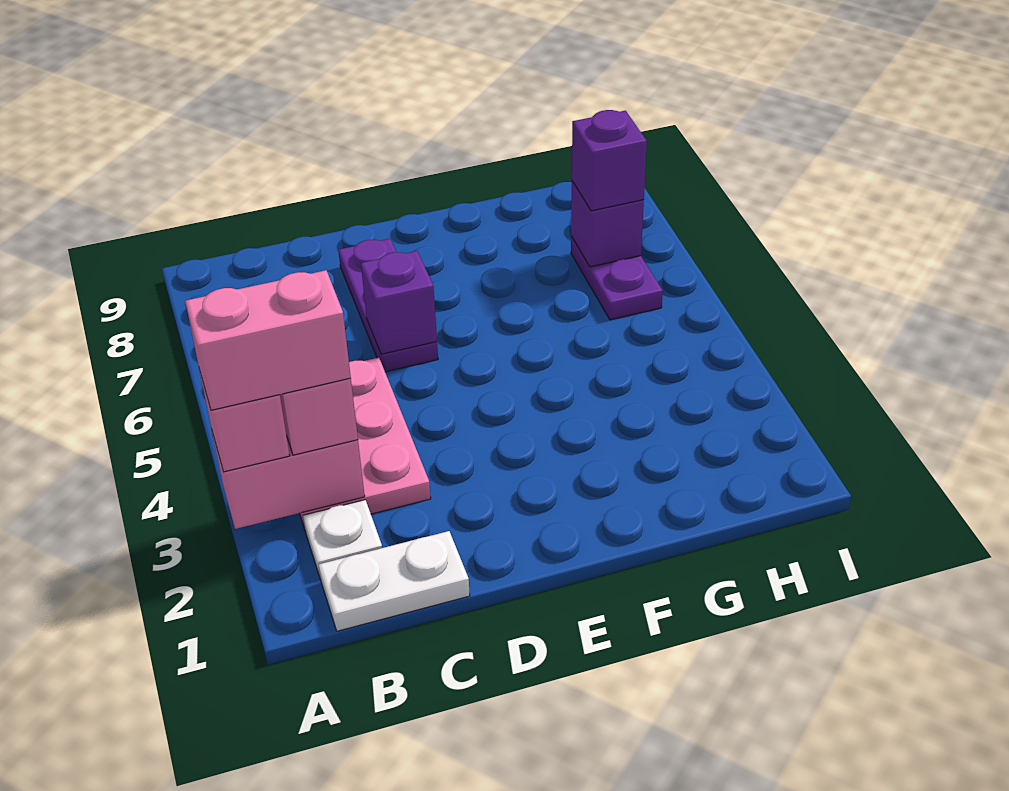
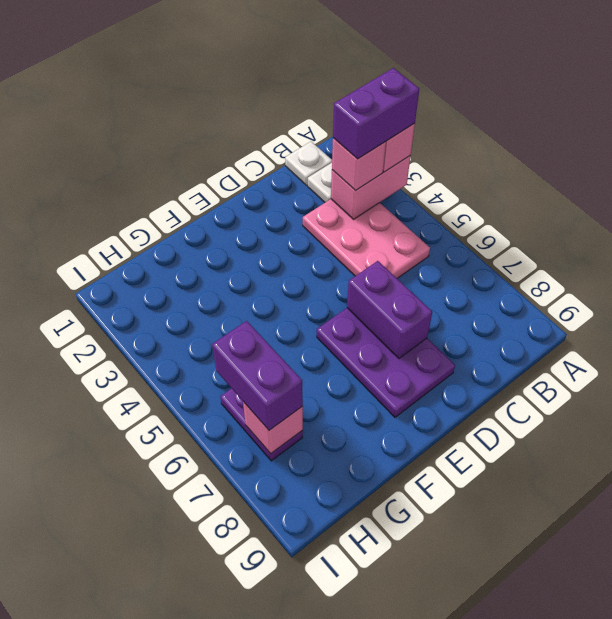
pink 1x2 brick [185,270,351,410] -> purple 1x2 brick [333,68,419,159]
white 1x2 plate [319,531,470,631] -> white 1x1 plate [285,142,332,185]
purple 1x3 plate [338,239,438,372] -> purple 2x3 plate [317,308,455,417]
purple 1x1 brick [361,251,437,354] -> purple 1x2 brick [347,261,432,358]
purple 1x1 brick [571,181,644,267] -> pink 1x1 brick [243,402,303,453]
purple 1x1 brick [572,110,647,211] -> purple 1x2 brick [212,321,303,430]

